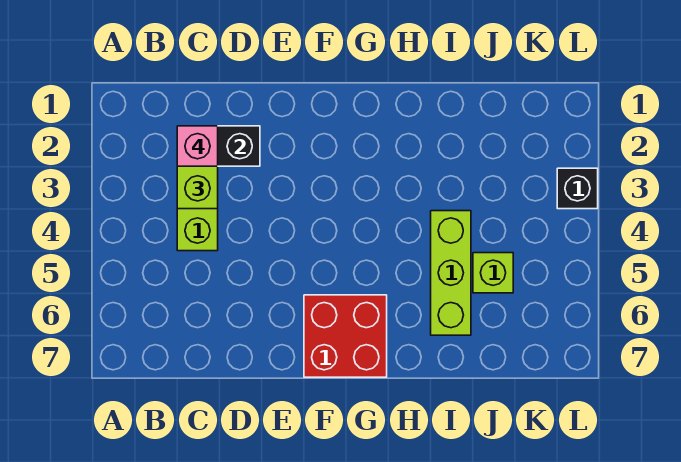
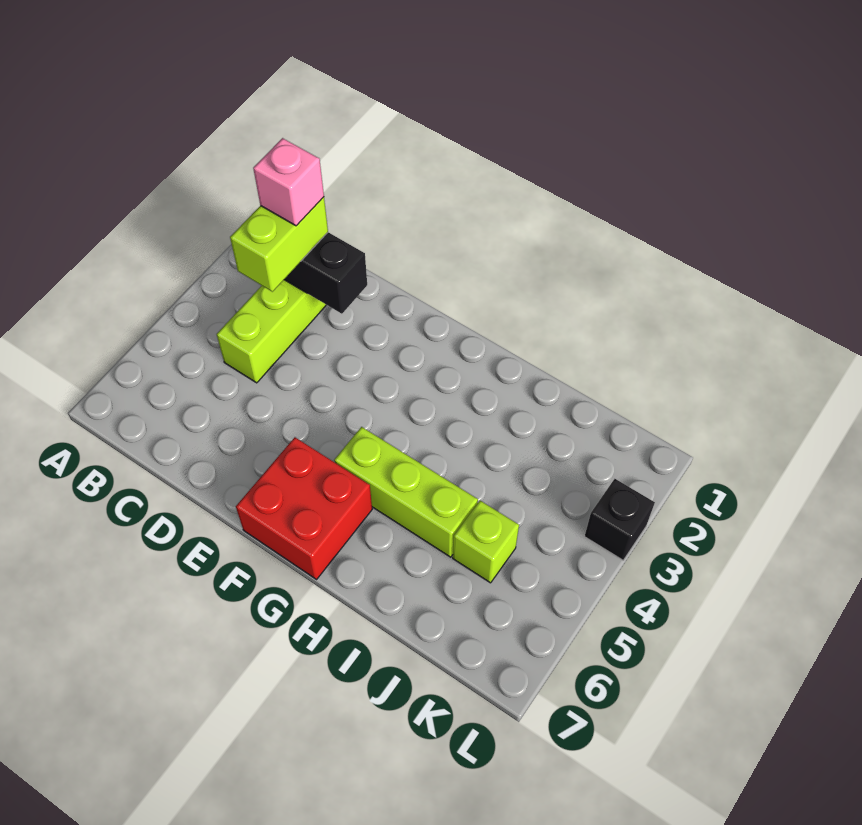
lime 1x3 brick [431,211,471,335] -> lime 1x3 brick turned to [334,427,478,557]

